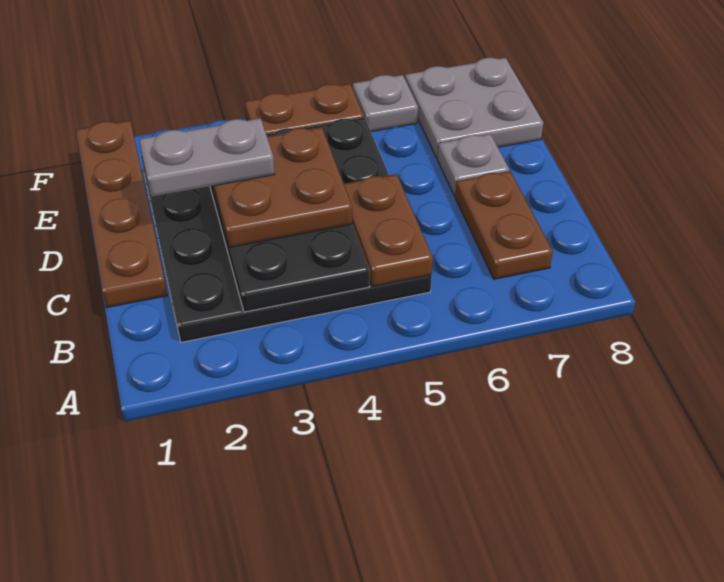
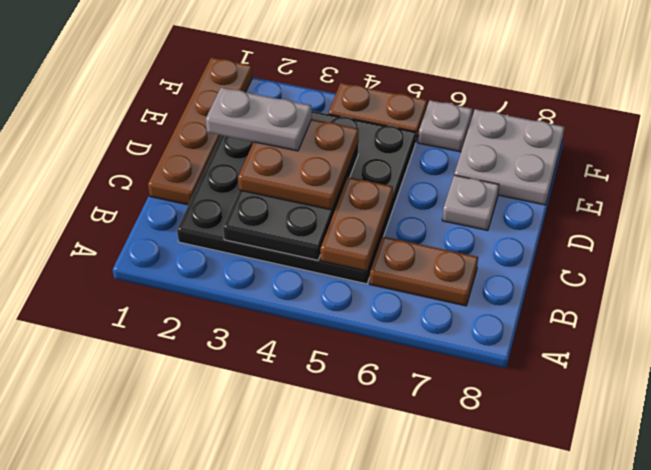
brown 1x2 plate [455,171,553,279] -> brown 1x2 plate turned to [370,236,478,306]

